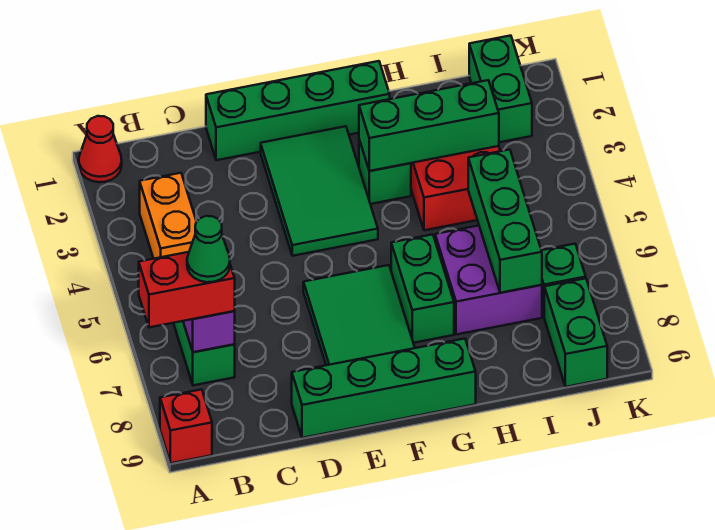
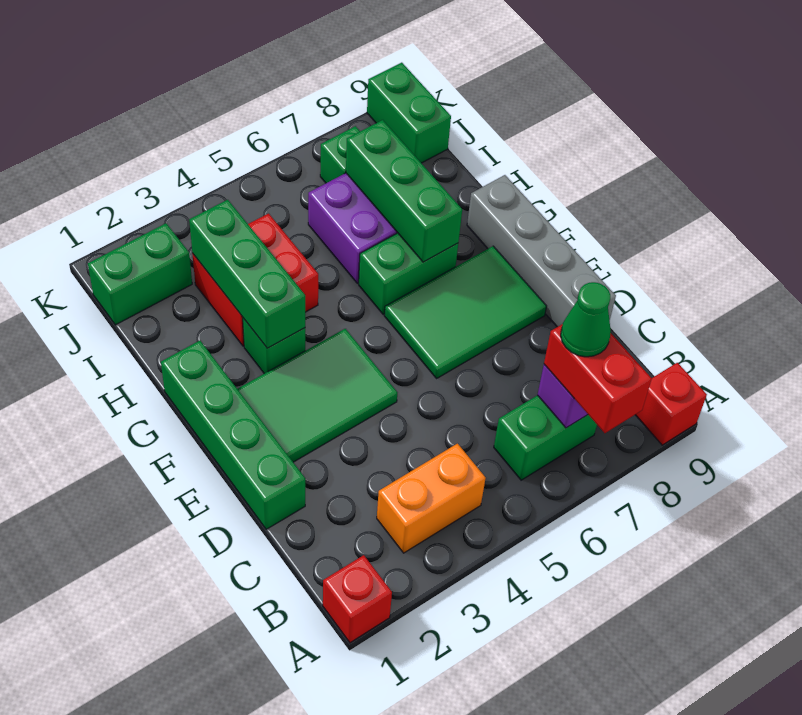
red 1x1 cone [79,116,122,182] -> red 1x1 brick [323,555,392,643]
green 1x4 brick [292,339,476,438] -> grey 1x4 brick [467,175,616,327]
green 1x3 brick [468,150,542,293] -> green 1x3 brick turned to [346,120,462,262]
green 1x2 brick [544,278,607,387] -> green 1x2 brick turned to [367,63,451,163]

